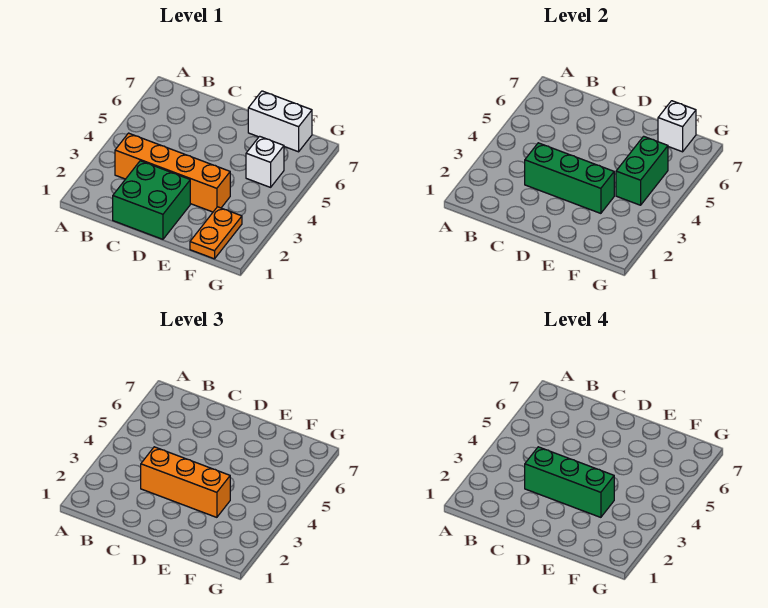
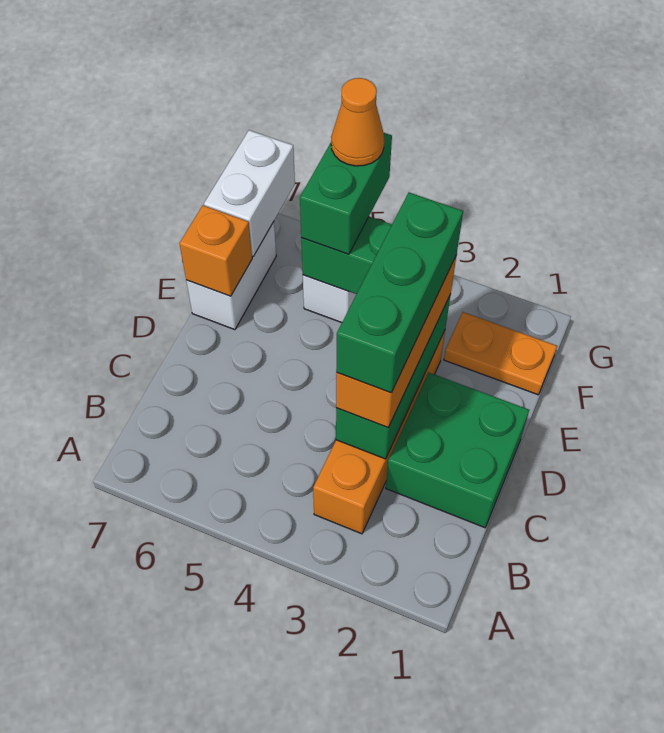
none -> orange 1x1 brick [180,205,252,296]
none -> green 1x2 brick [300,133,392,254]
white 1x1 brick [658,101,696,152] -> white 1x2 brick [204,130,295,257]
none -> orange 1x1 cone [331,78,384,166]

